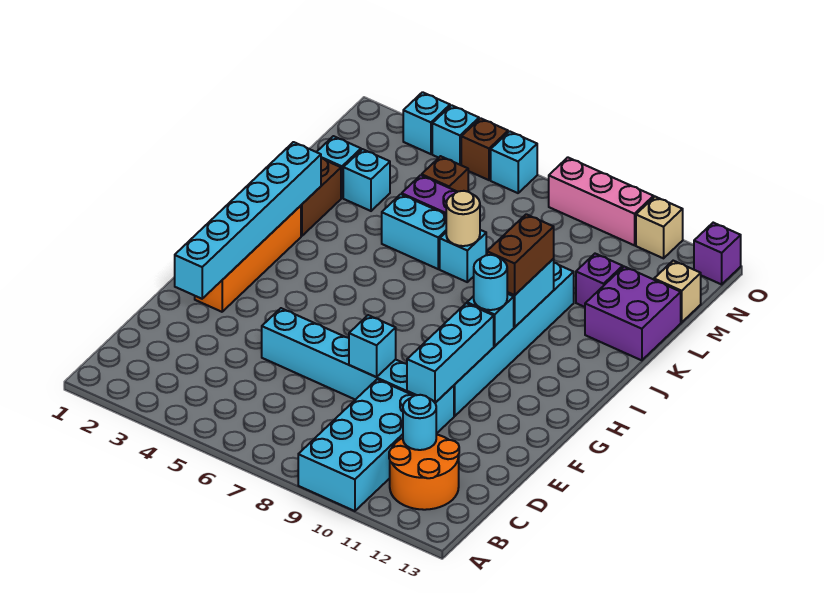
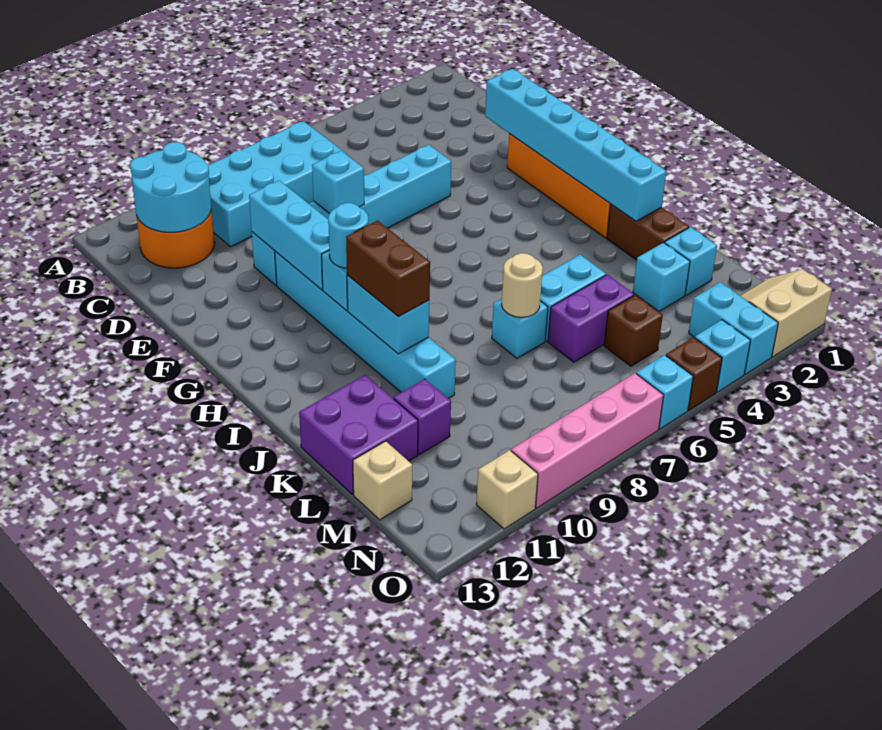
cyan 2x4 brick [298,379,414,511] -> cyan 2x4 brick turned to [208,121,347,247]
cyan 1x1 round brick [403,395,436,450] -> cyan 2x2 round brick [130,142,211,232]
none -> tan 2x2 slope [741,269,832,357]
cyan 1x1 brick [403,92,450,154] -> cyan 1x2 brick [689,282,778,374]
pink 1x3 brick [549,157,654,245] -> pink 1x4 brick [511,373,664,508]
purple 1x1 brick [694,223,741,284] -> none

